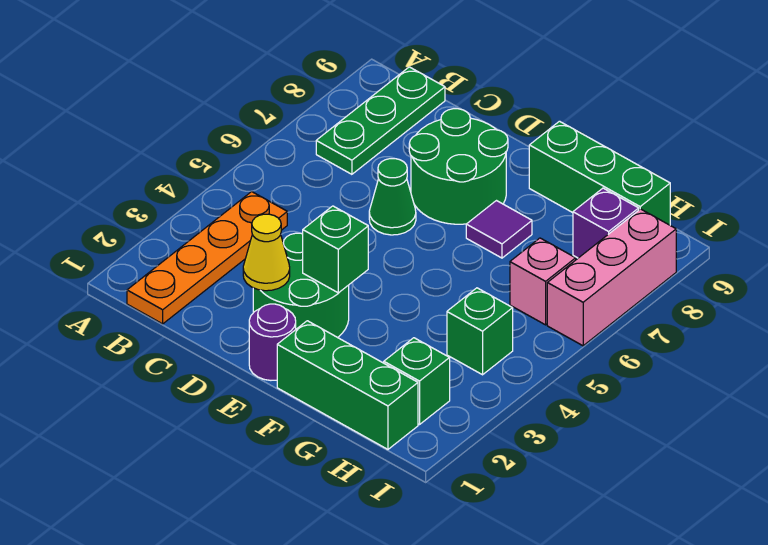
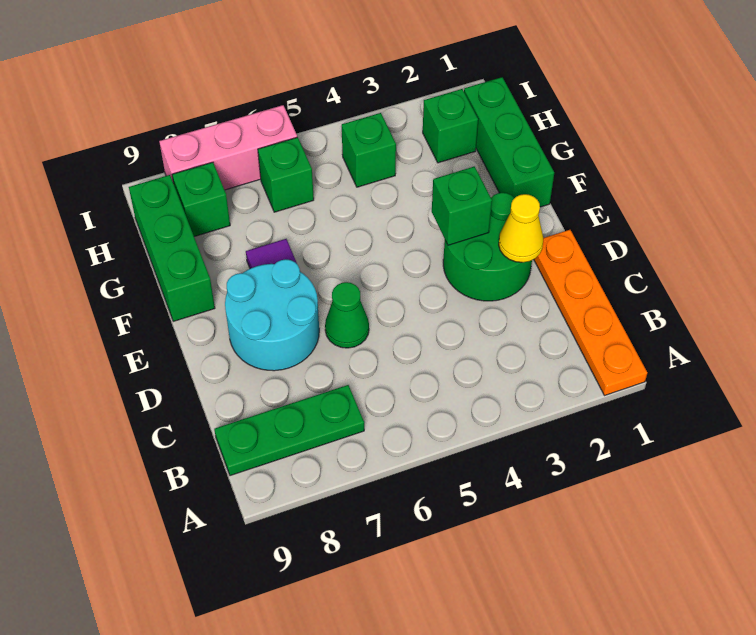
orange 1x4 plate [127,192,287,324] -> orange 1x4 plate turned to [534,230,647,396]
green 2x2 round brick [409,109,508,224] -> cyan 2x2 round brick [225,259,319,371]
purple 1x1 round brick [249,304,296,380] -> none
pink 1x1 brick [510,238,576,325] -> green 1x1 brick [258,137,314,212]
purple 1x1 brick [573,188,639,258] -> green 1x1 brick [172,162,230,237]

